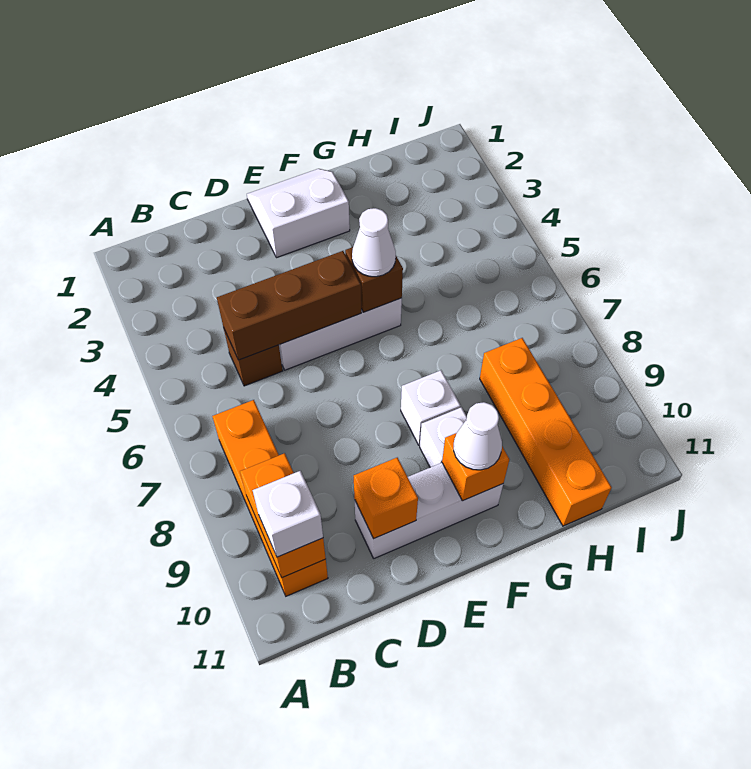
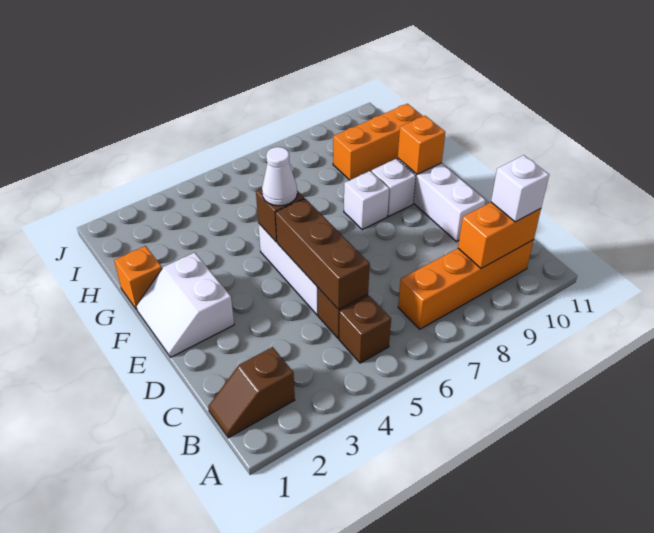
none -> brown 1x2 slope [208,347,295,438]
none -> brown 1x1 brick [339,296,391,363]
orange 1x1 brick [354,458,418,539] -> orange 1x1 brick moved to [114,246,162,310]
white 1x1 cone [454,402,502,470] -> none
orange 1x4 brick [480,338,612,526] -> orange 1x3 brick [333,104,423,180]

